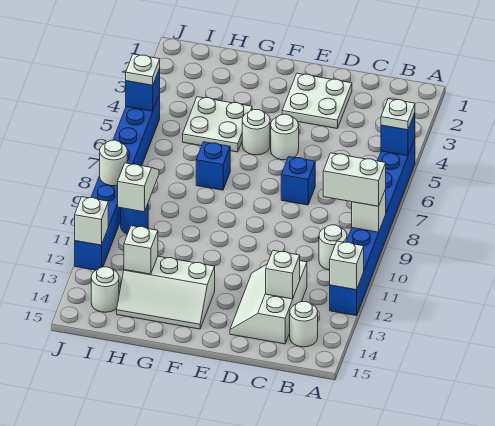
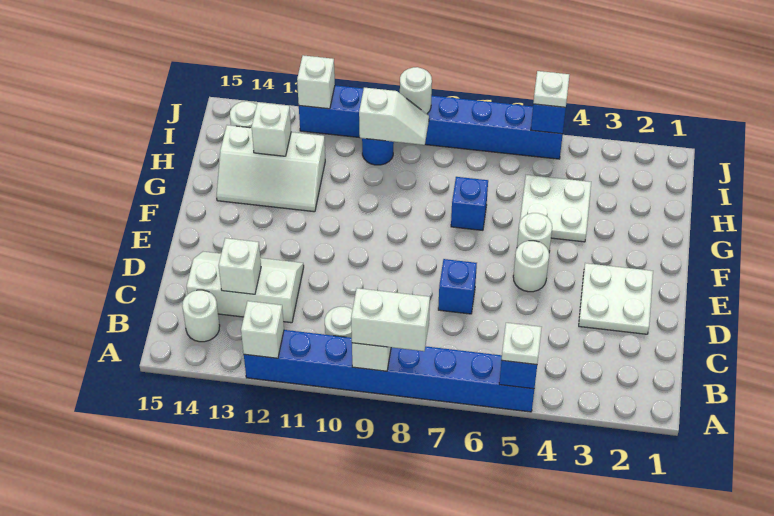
white 1x2 brick [323,153,386,206] -> white 1x2 brick turned to [351,288,430,351]
white 2x3 slope [117,256,215,329] -> white 2x3 slope turned to [217,125,325,212]

